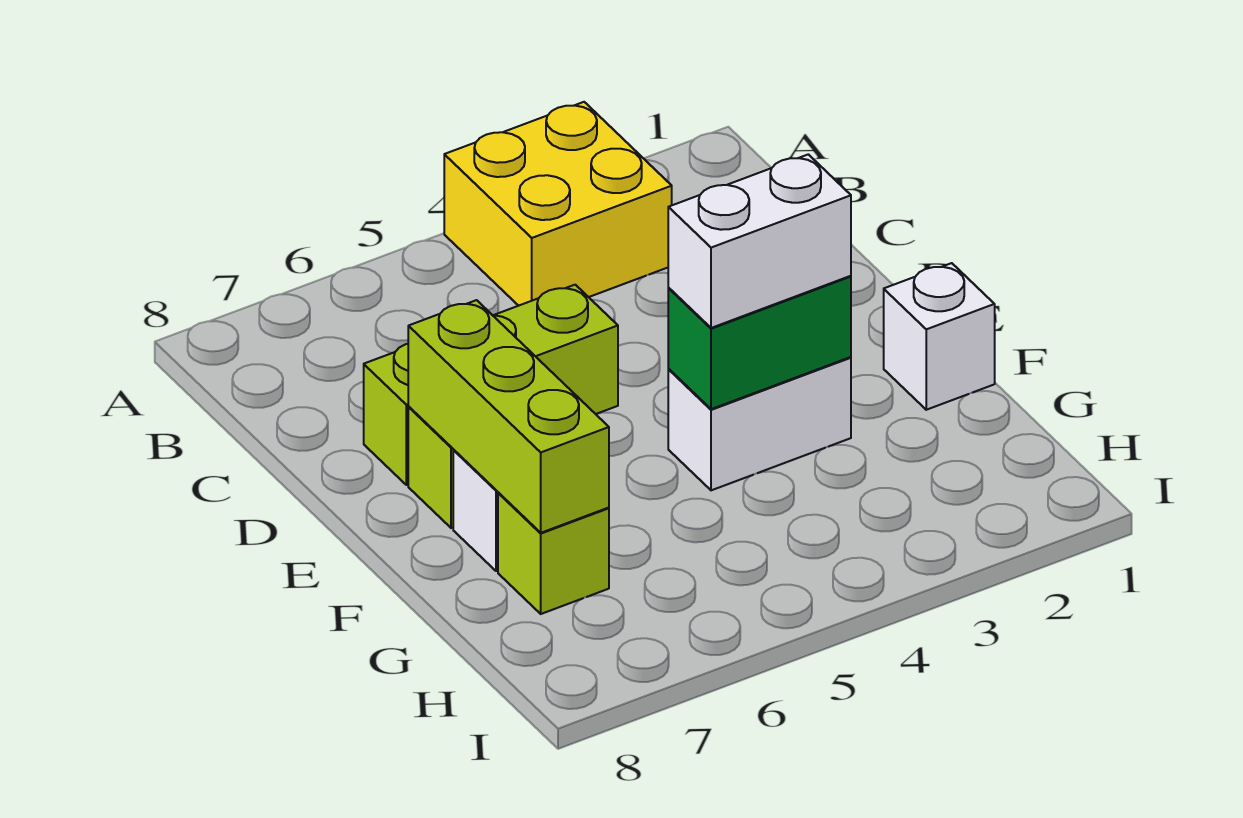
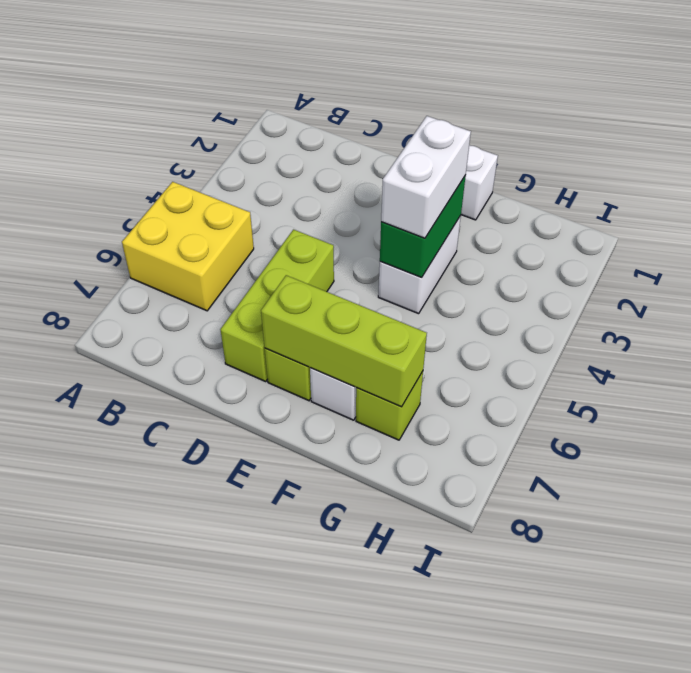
yellow 2x2 brick [444,102,672,306] -> yellow 2x2 brick moved to [122,182,254,311]

